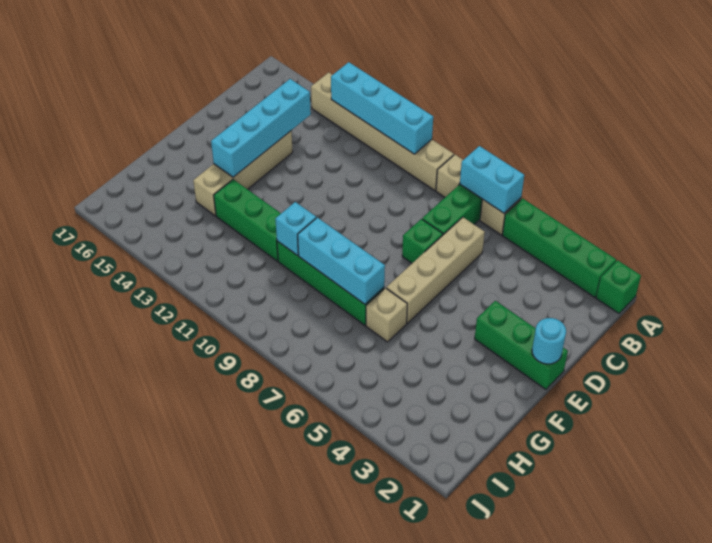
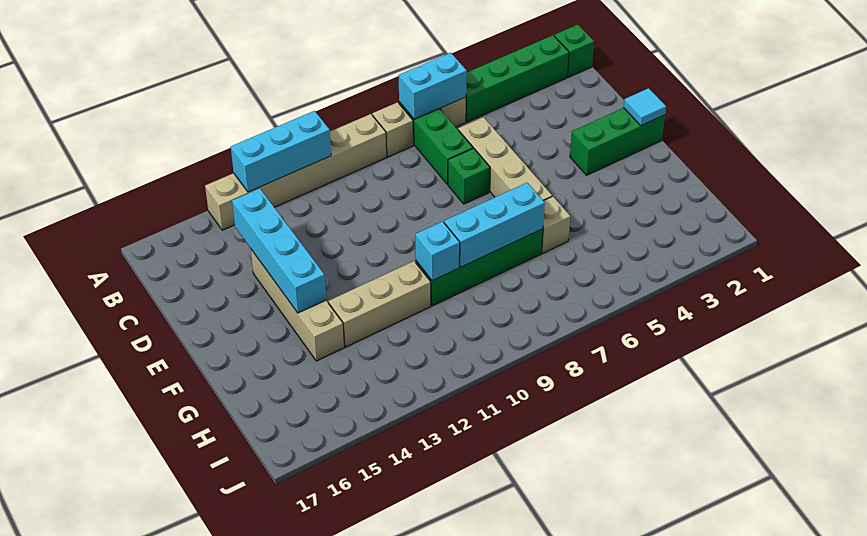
cyan 1x4 brick [331,62,433,154] -> cyan 1x3 brick [231,111,331,192]
cyan 1x1 round brick [532,318,566,364] -> cyan 1x1 tile [624,88,666,126]
green 1x3 brick [214,179,281,261] -> tan 1x3 brick [328,261,431,347]

